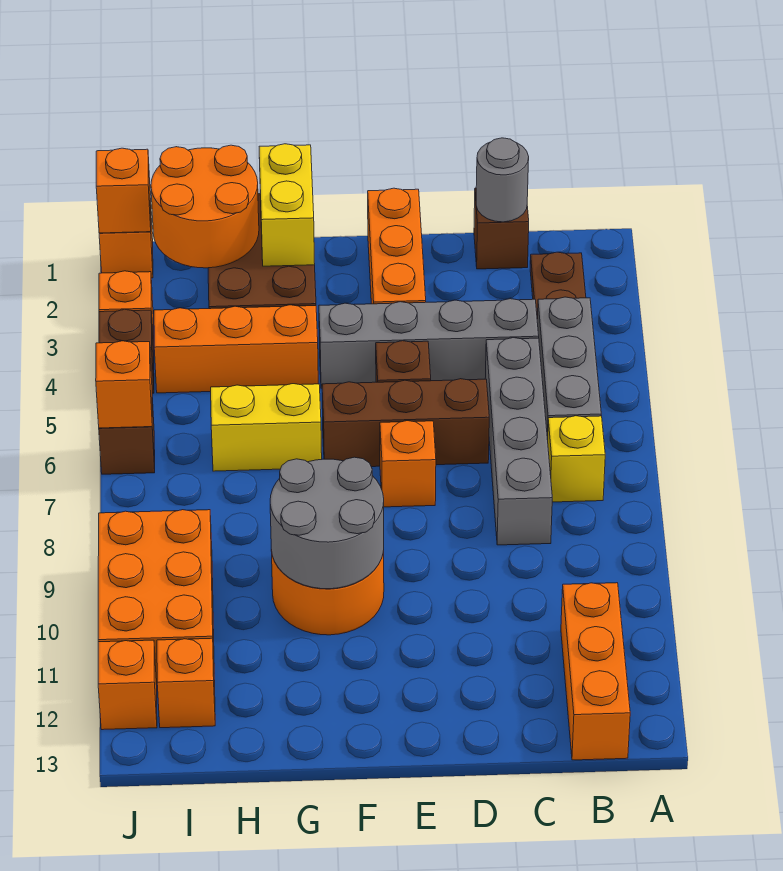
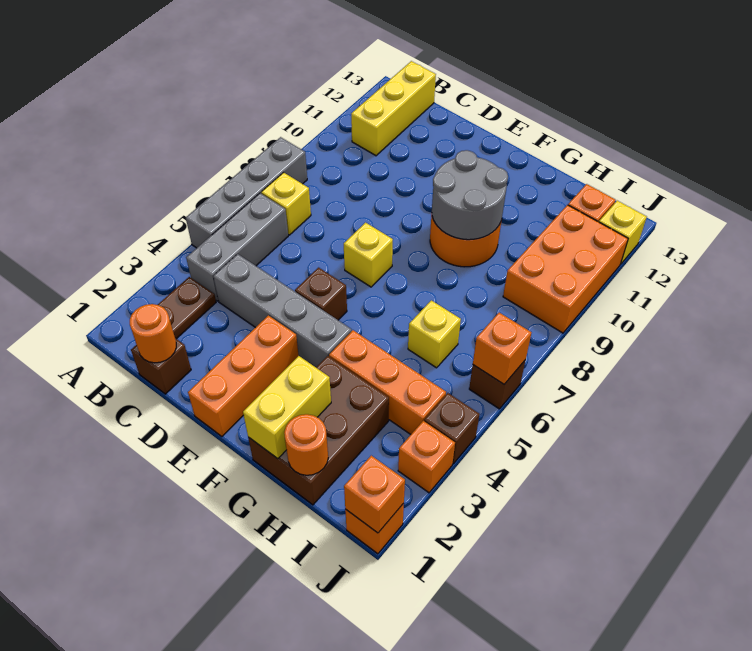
orange 1x3 brick [561,583,630,760] -> yellow 1x3 brick [351,61,436,156]
grey 1x1 round brick [476,138,529,222] -> orange 1x1 round brick [130,304,176,363]
grey 1x4 brick [485,338,552,545] -> grey 1x4 brick moved to [186,137,307,248]
brown 1x3 brick [322,379,489,467] -> none
orange 1x1 brick [380,421,436,507] -> yellow 1x1 brick [344,223,393,287]
yellow 1x2 brick [211,384,322,471] -> yellow 1x1 brick [408,300,461,368]
orange 2x2 round brick [151,145,259,268] -> orange 1x1 round brick [284,414,328,475]
orange 1x1 brick [98,640,157,730] -> yellow 1x1 brick [599,201,647,264]

